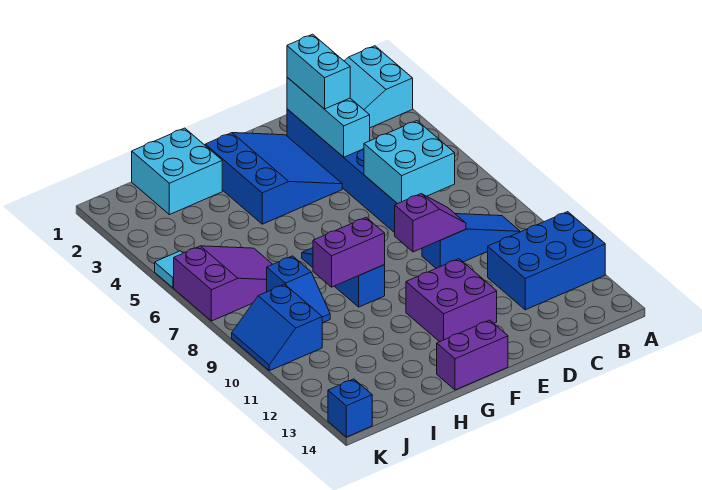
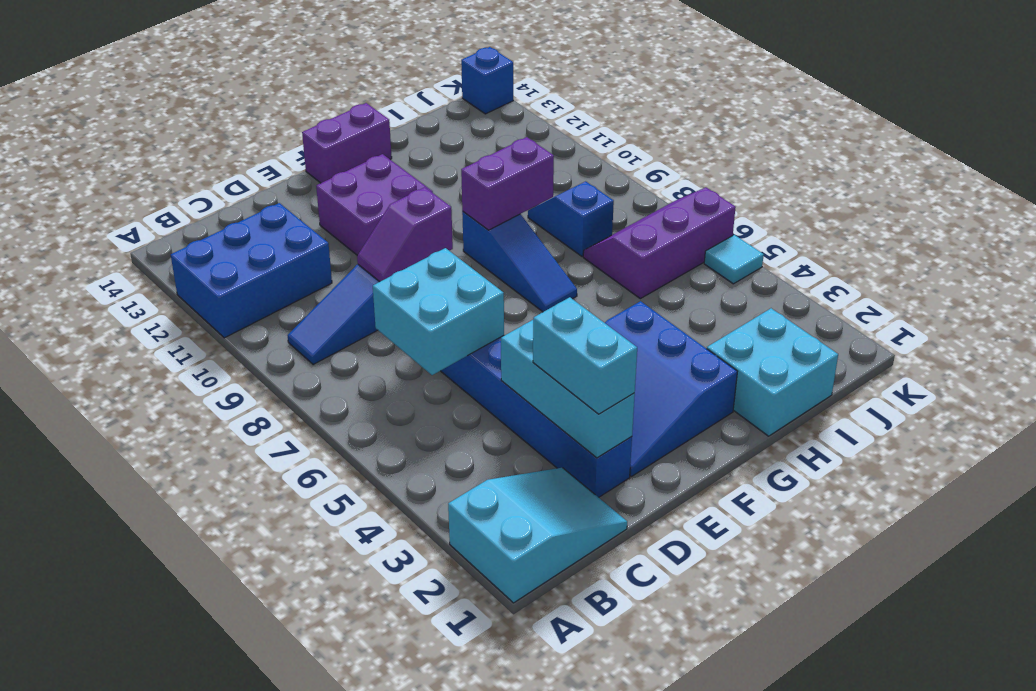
purple 2x3 slope [174,246,272,321] -> purple 2x3 slope turned to [583,187,736,299]
blue 2x2 slope [232,284,322,371] -> none

